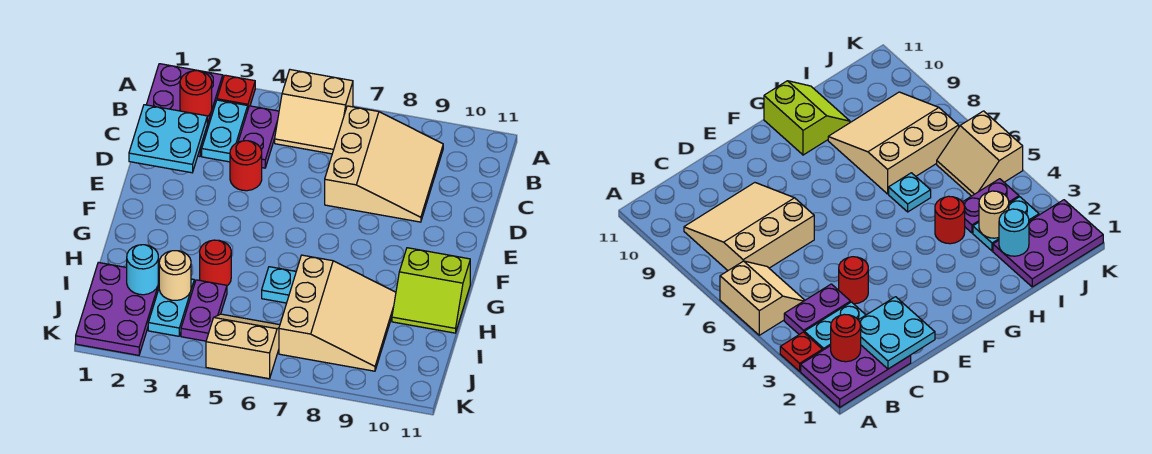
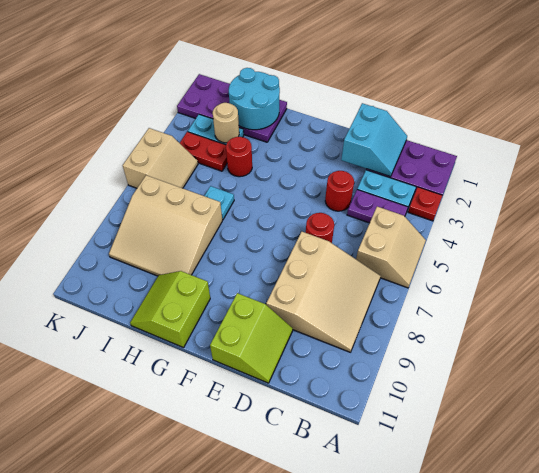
tan 2x2 slope [275,70,353,154] -> tan 2x2 slope turned to [356,207,426,288]
red 1x1 round brick [180,71,212,117] -> red 1x1 round brick moved to [306,213,334,243]
tan 3x3 slope [325,106,443,222] -> tan 3x3 slope turned to [266,232,381,352]
cyan 2x2 plate [129,105,207,173] -> cyan 2x2 slope [341,103,407,177]
none -> lime 2x2 slope [210,293,293,383]
purple 2x3 plate [76,262,159,355] -> purple 2x4 plate [177,74,287,142]
cyan 1x1 round brick [127,245,158,295] -> cyan 2x2 round brick [229,68,280,130]
purple 1x2 plate [181,280,227,341] -> red 1x2 plate [180,132,227,171]

